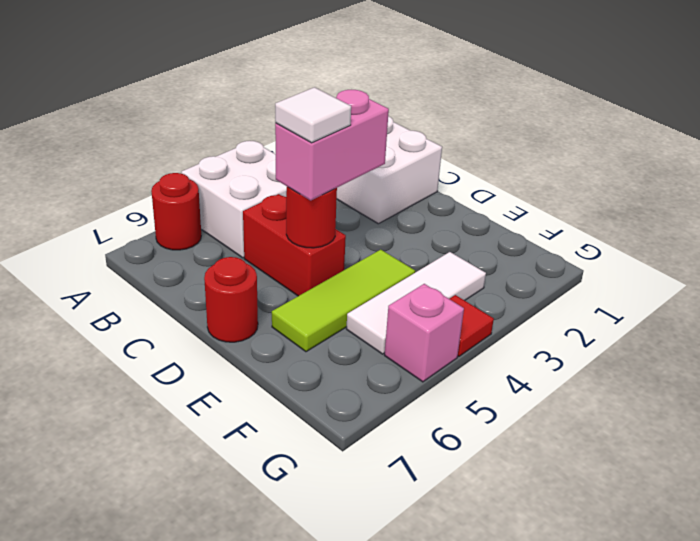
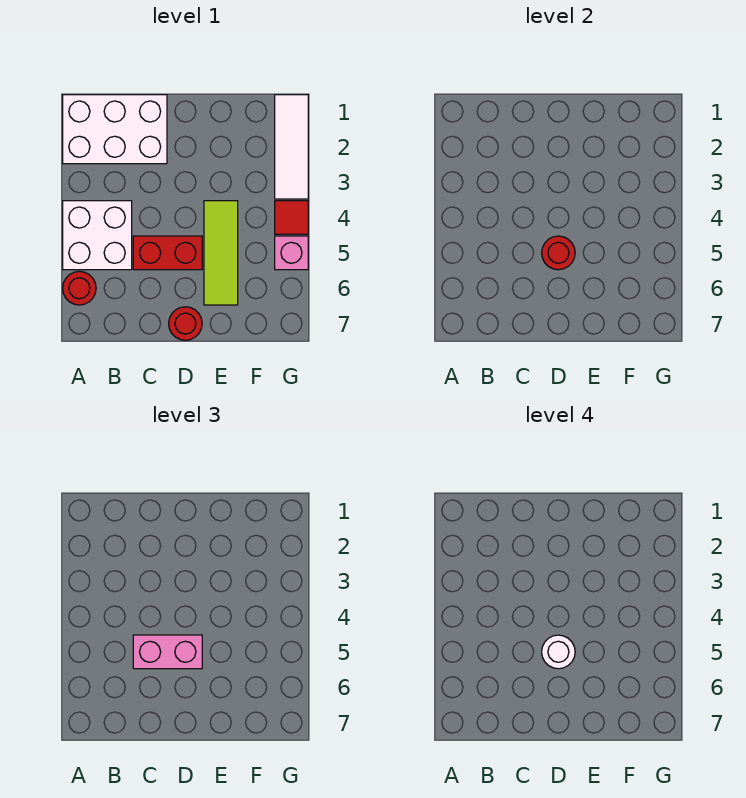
pink 1x2 brick [275,90,389,200] -> pink 1x2 brick turned to [133,635,202,669]
white 1x1 tile [275,87,351,143] -> white 1x1 round brick [542,635,575,669]
white 1x3 tile [346,252,486,354] -> white 1x3 tile moved to [275,95,308,199]

